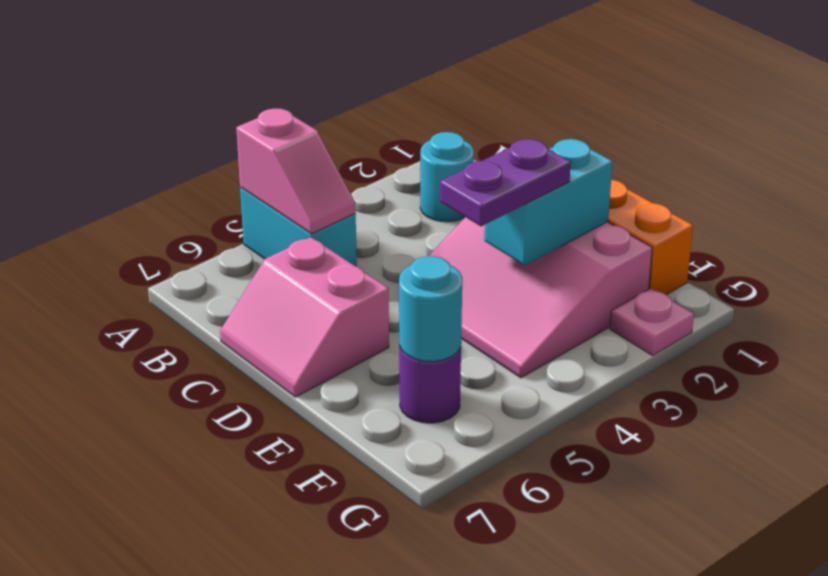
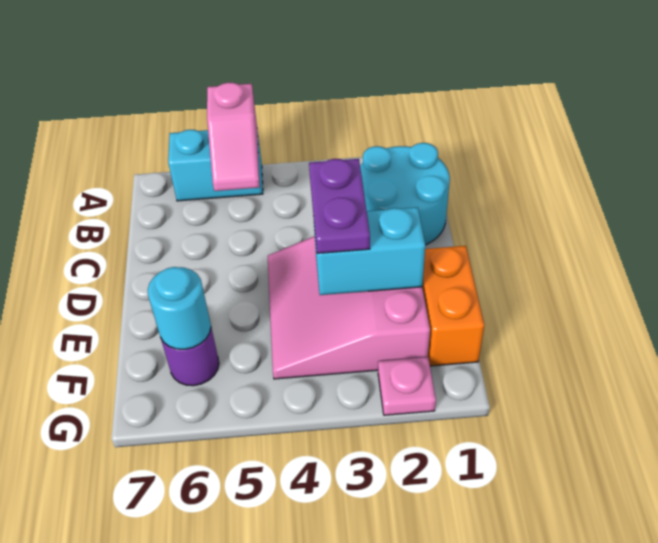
cyan 1x2 brick [240,187,357,267] -> cyan 1x2 brick turned to [168,130,263,201]
cyan 1x1 round brick [420,132,474,222] -> cyan 2x2 round brick [360,143,450,245]
pink 2x2 slope [220,237,389,397] -> none
purple 1x2 plate [440,139,571,226] -> purple 1x2 plate turned to [309,159,370,253]

